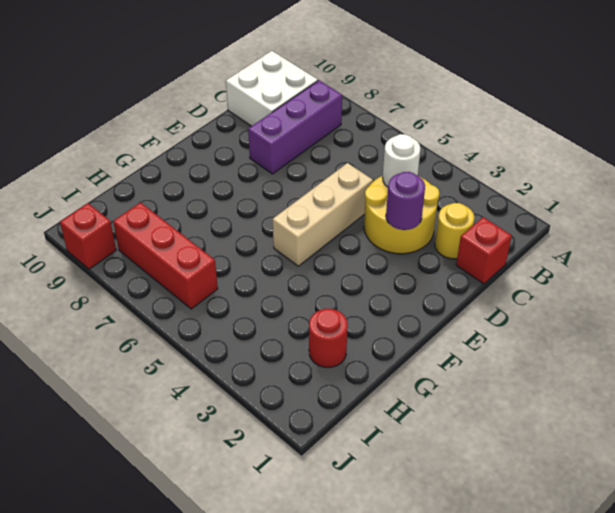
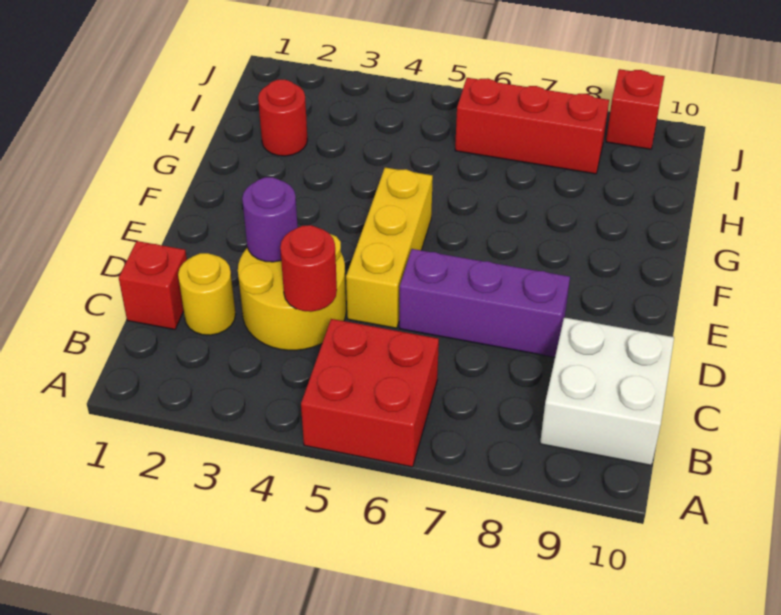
none -> red 2x2 brick [301,319,439,467]
purple 1x3 brick [248,80,342,174] -> purple 1x3 brick turned to [399,249,570,357]
white 1x1 round brick [383,134,420,187] -> red 1x1 round brick [280,225,337,312]
tan 1x3 brick [273,163,373,266] -> yellow 1x3 brick [346,168,433,328]

